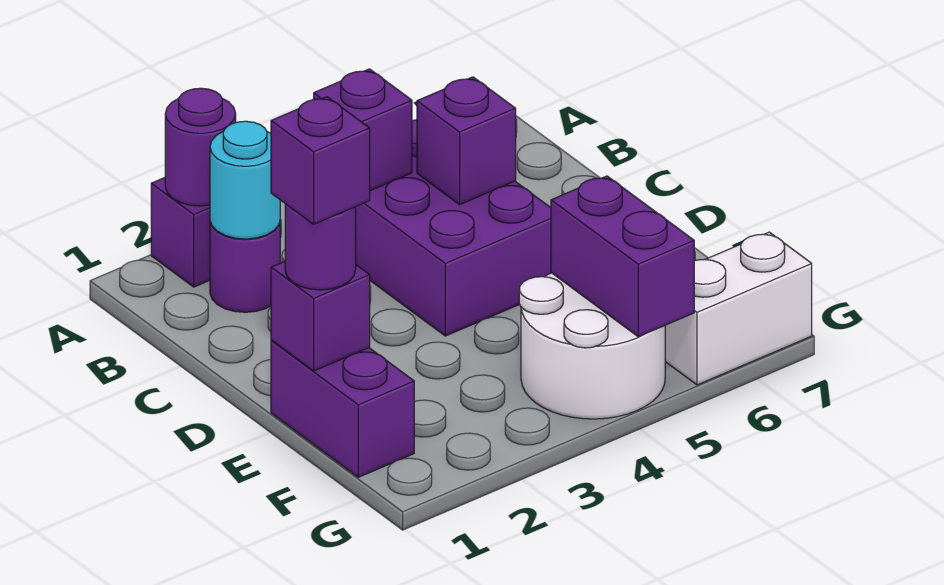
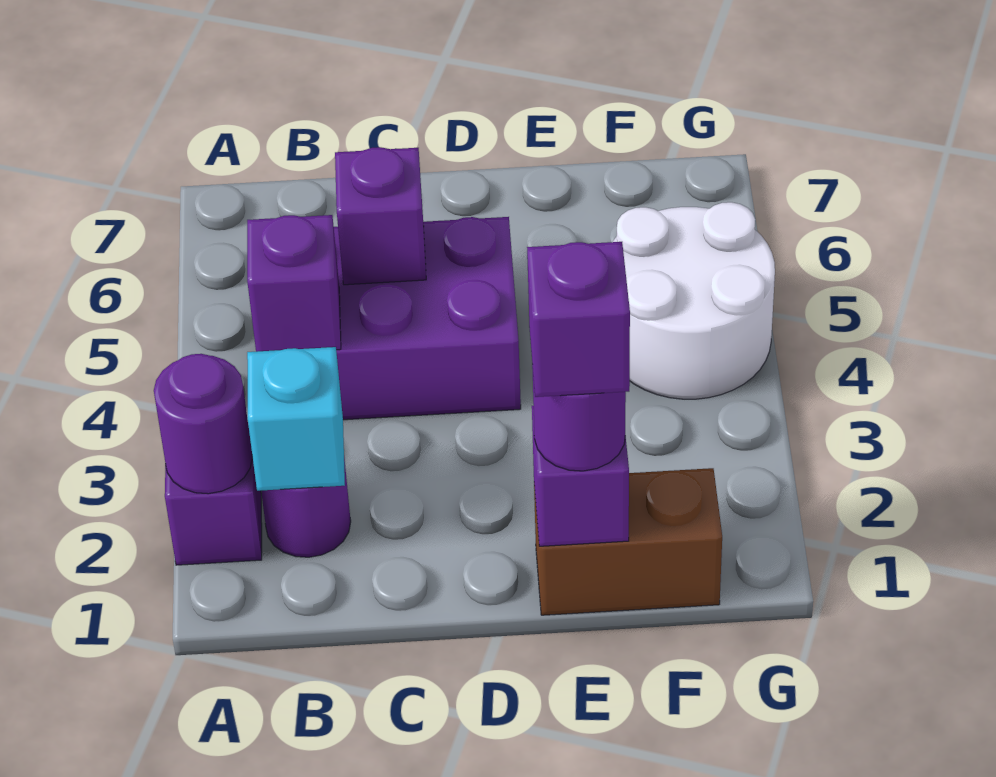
cyan 1x1 round brick [210,121,280,239] -> cyan 1x1 brick [247,347,345,491]
purple 1x2 brick [271,340,414,477] -> brown 1x2 brick [534,468,722,615]
purple 1x2 brick [551,176,694,337] -> none
white 1x2 brick [665,232,812,385] -> none

